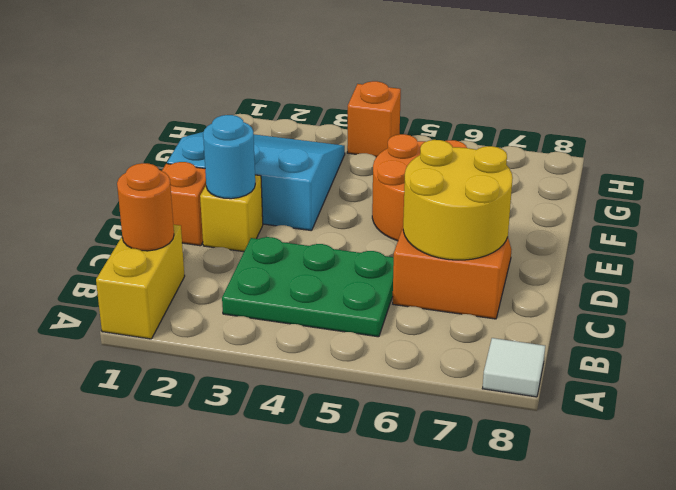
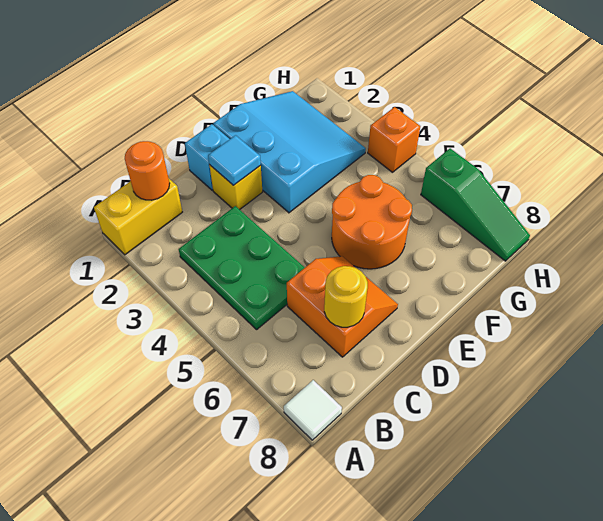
yellow 2x2 round brick [403,140,513,260] -> yellow 1x1 round brick [324,266,368,327]
orange 1x1 brick [162,162,206,246] -> cyan 1x1 brick [185,124,230,190]
cyan 1x1 round brick [203,115,255,199] -> cyan 1x1 tile [208,135,261,185]
none -> green 1x3 slope [421,148,530,261]

